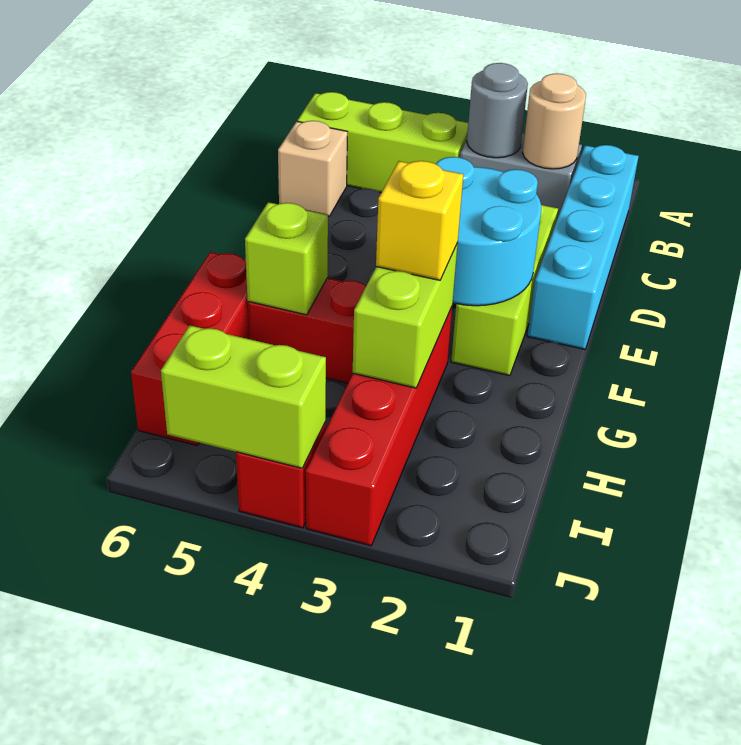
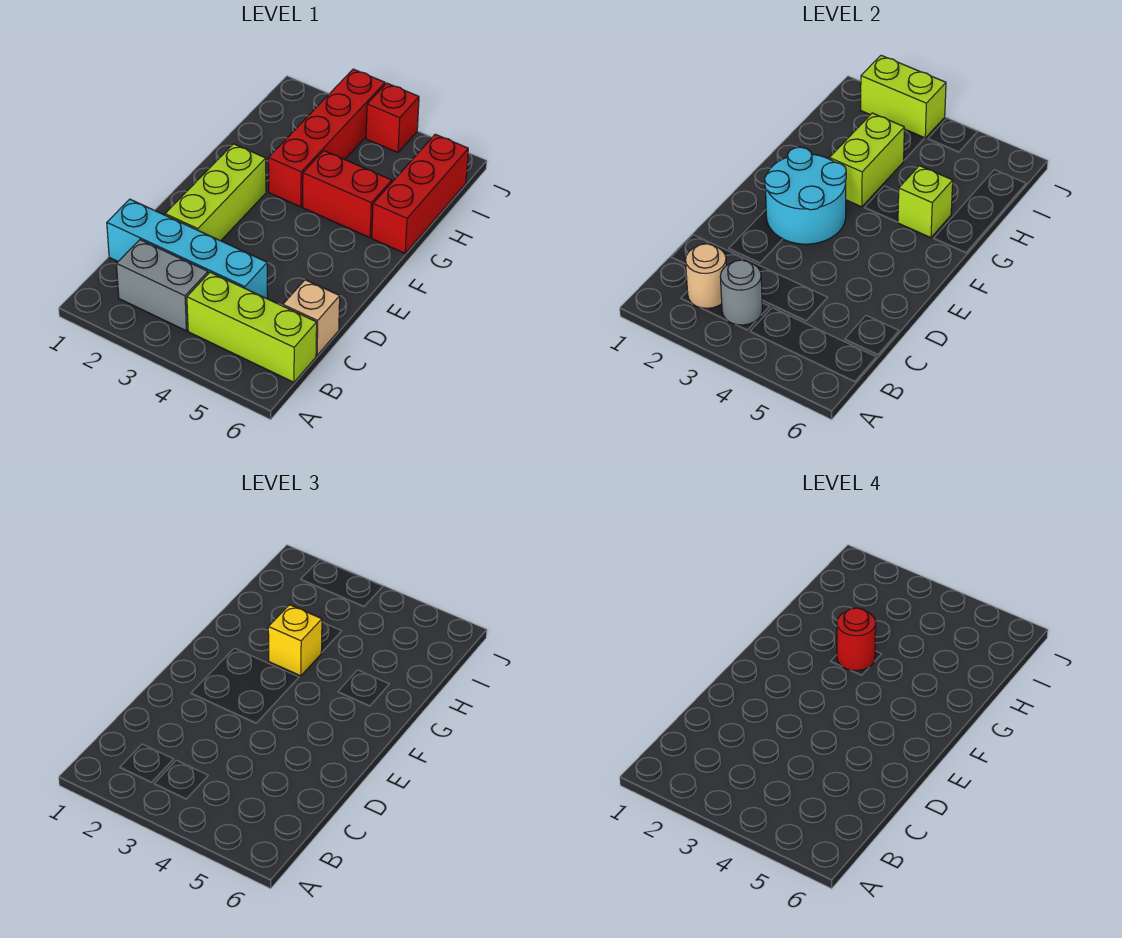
cyan 1x4 brick [527,145,639,349] -> cyan 1x4 brick turned to [107,199,268,298]
none -> red 1x1 round brick [837,608,876,671]
lime 1x2 brick [161,325,326,468] -> lime 1x2 brick moved to [861,55,946,138]

